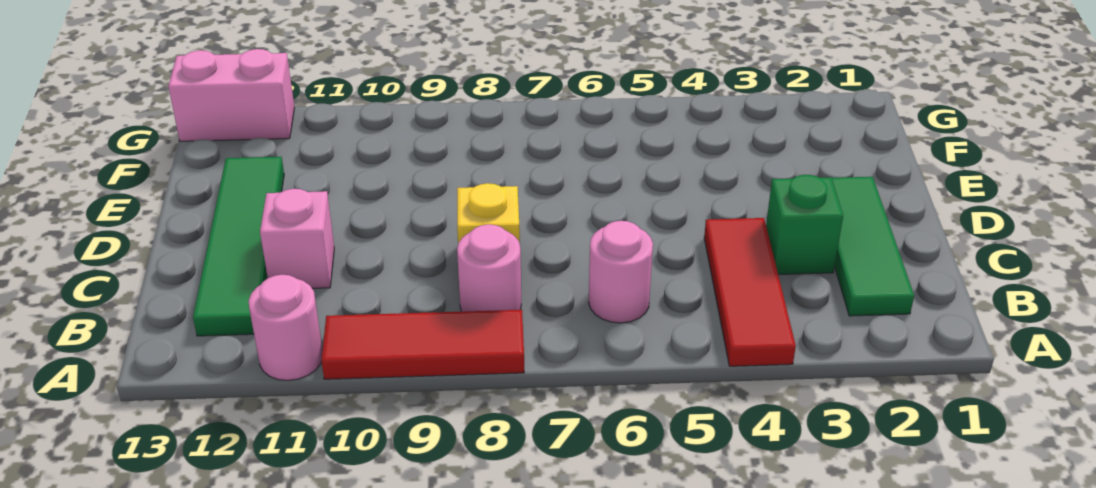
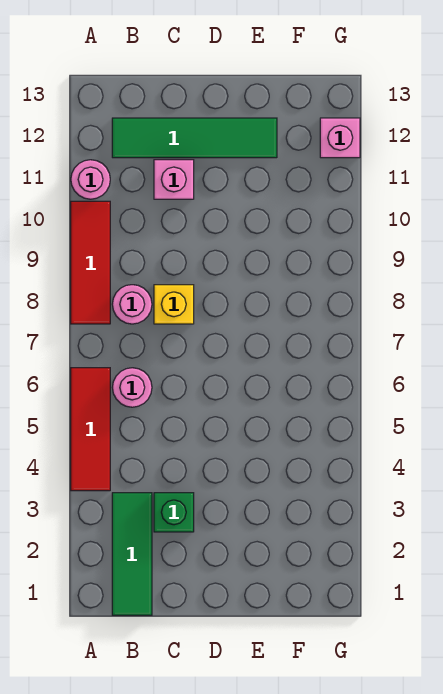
red 1x3 tile [704,218,796,366] -> red 1x3 tile turned to [71,368,110,491]
green 1x3 tile [832,177,914,316] -> green 1x3 tile turned to [112,493,152,615]
pink 1x2 brick [168,49,295,141] -> pink 1x1 brick [320,118,360,158]

